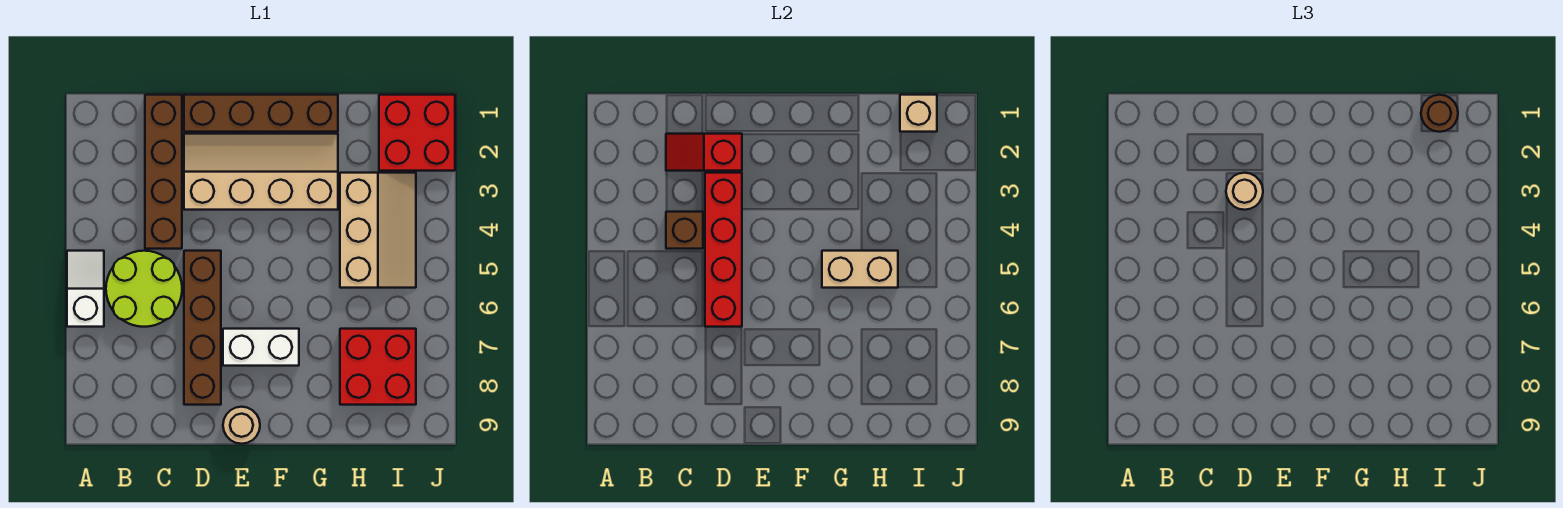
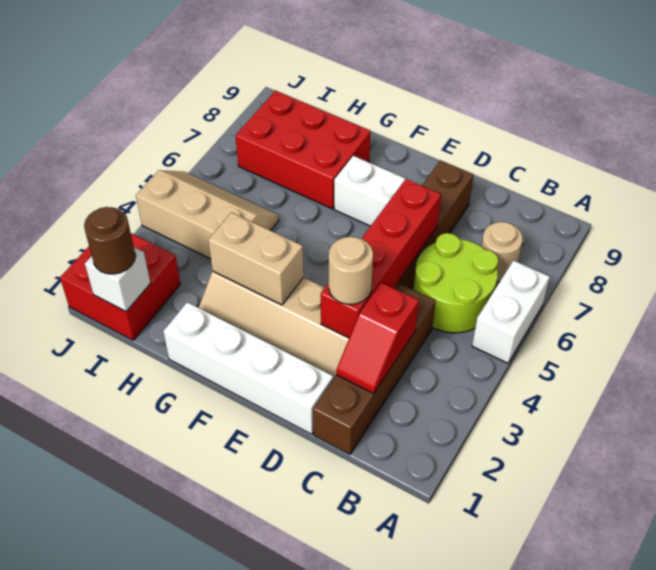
white 1x2 slope [67,251,104,327] -> white 1x2 brick [472,260,550,363]
red 1x2 slope [666,134,742,171] -> red 1x2 slope turned to [336,283,419,394]
brown 1x1 brick [666,212,703,249] -> none
brown 1x4 brick [184,95,338,132] -> white 1x4 brick [163,302,333,434]
tan 1x1 round brick [223,407,260,444] -> tan 1x1 round brick moved to [481,222,523,282]
tan 1x2 brick [822,251,898,288] -> tan 1x2 brick moved to [208,212,304,305]
tan 2x3 slope [340,173,416,288] -> tan 2x3 slope turned to [136,170,279,259]
red 2x2 brick [340,329,416,405] -> red 2x3 brick [235,91,371,209]
tan 1x1 brick [900,95,937,132] -> white 1x1 brick [85,247,150,311]

